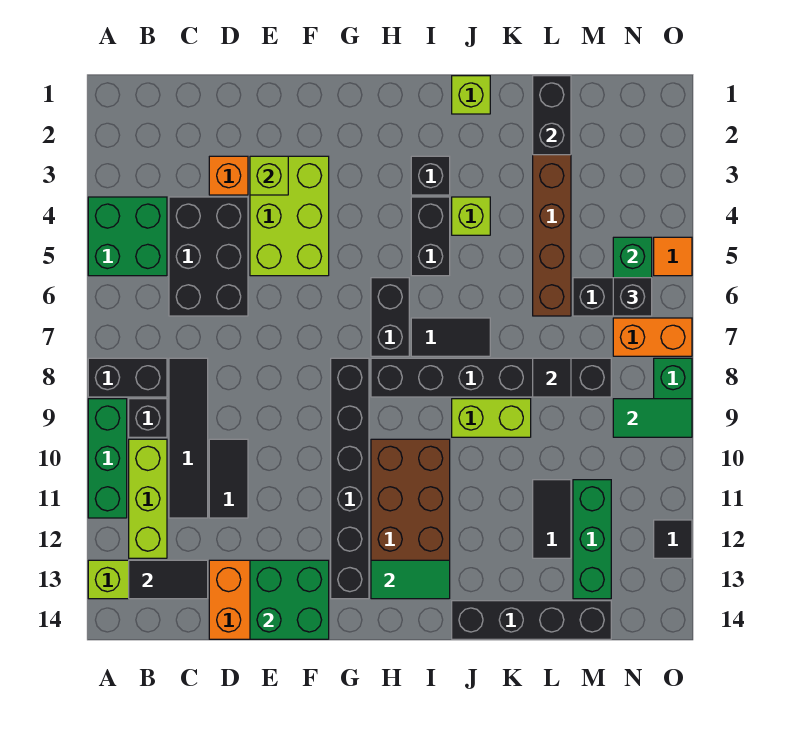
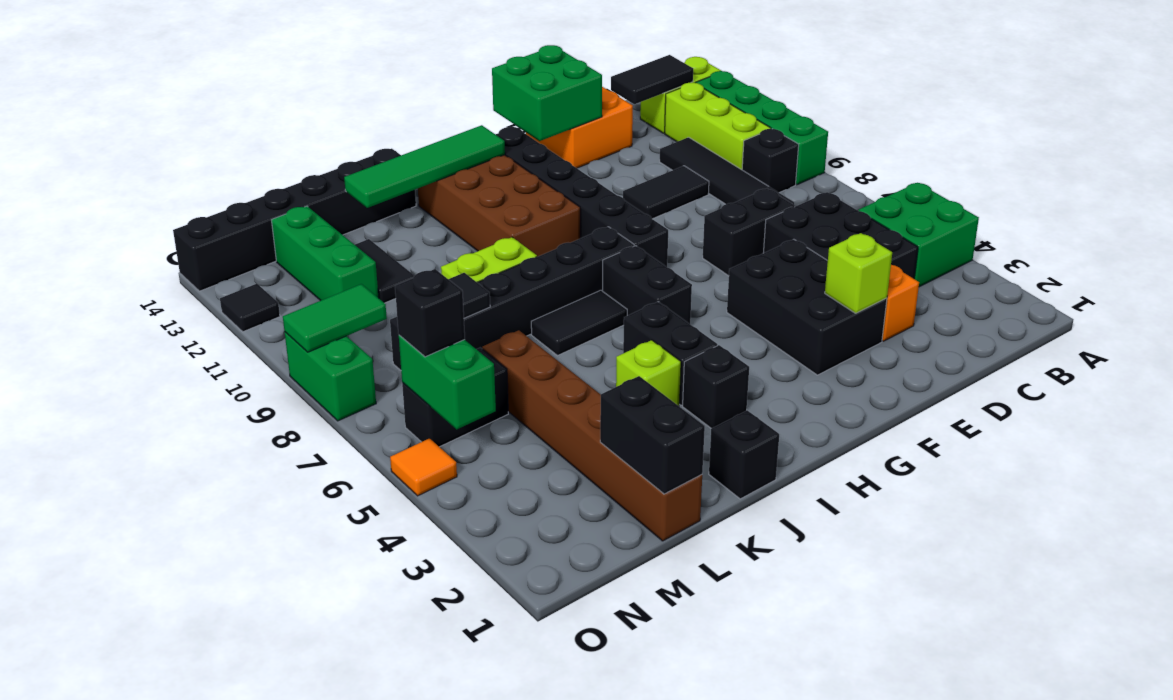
black 1x2 brick [88,358,167,397] -> black 1x2 brick moved to [703,189,795,276]
green 1x3 brick [88,399,127,518] -> green 1x4 brick [696,71,828,185]
black 1x2 tile [209,439,248,518] -> black 1x2 tile turned to [623,166,709,219]
lime 2x3 brick [250,156,329,276] -> black 2x3 brick [727,239,887,375]
green 1x2 tile [371,560,450,599] -> green 1x4 tile [344,125,505,208]
lime 1x1 brick [452,76,490,114] -> black 1x1 brick [709,410,779,499]
black 1x4 brick [452,601,611,639] -> black 1x6 brick [173,149,416,291]
orange 1x2 brick [613,318,692,356] -> none

